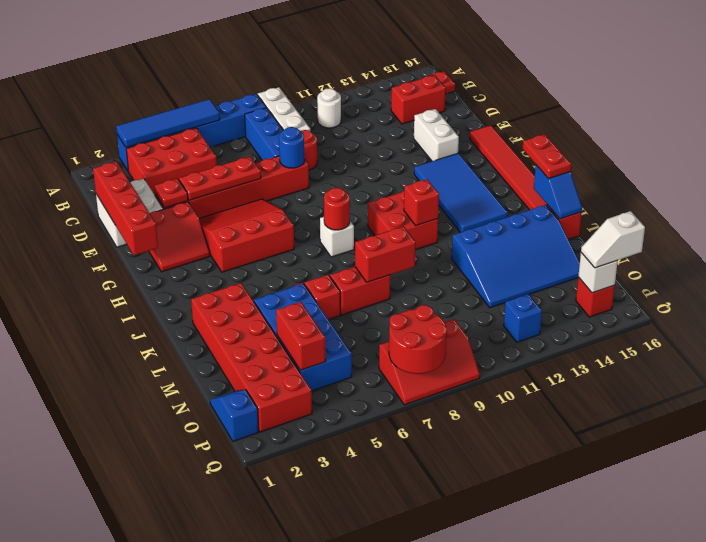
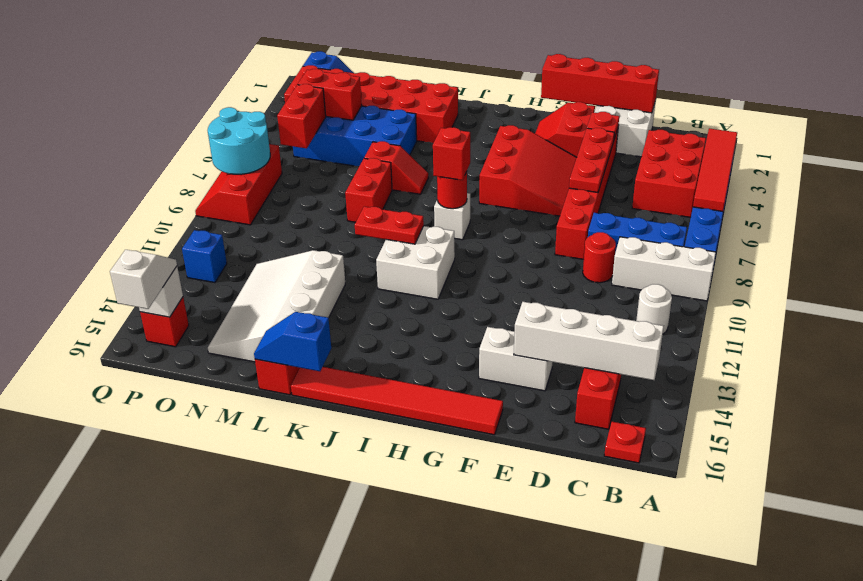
blue 1x4 tile [116,99,220,147] -> red 1x4 tile [693,128,737,211]
none -> white 1x4 brick [514,302,664,380]
blue 1x1 round brick [279,127,304,168] -> none
blue 2x4 tile [414,153,508,232] -> none
red 2x2 brick [368,191,438,250] -> white 2x2 brick [376,226,455,299]
red 1x1 brick [404,179,439,226] -> red 1x1 brick moved to [433,127,470,180]
red 1x2 plate [523,134,571,179] -> red 1x2 plate moved to [355,207,424,244]
red 1x2 brick [355,226,416,282] -> red 1x2 brick moved to [277,84,326,148]
blue 3x4 slope [452,205,580,308] -> white 3x4 slope [208,250,345,362]
red 2x2 round brick [389,305,447,374] -> cyan 2x2 round brick [208,107,270,174]

